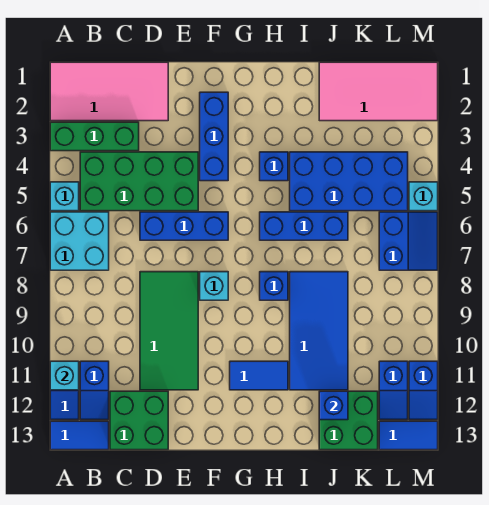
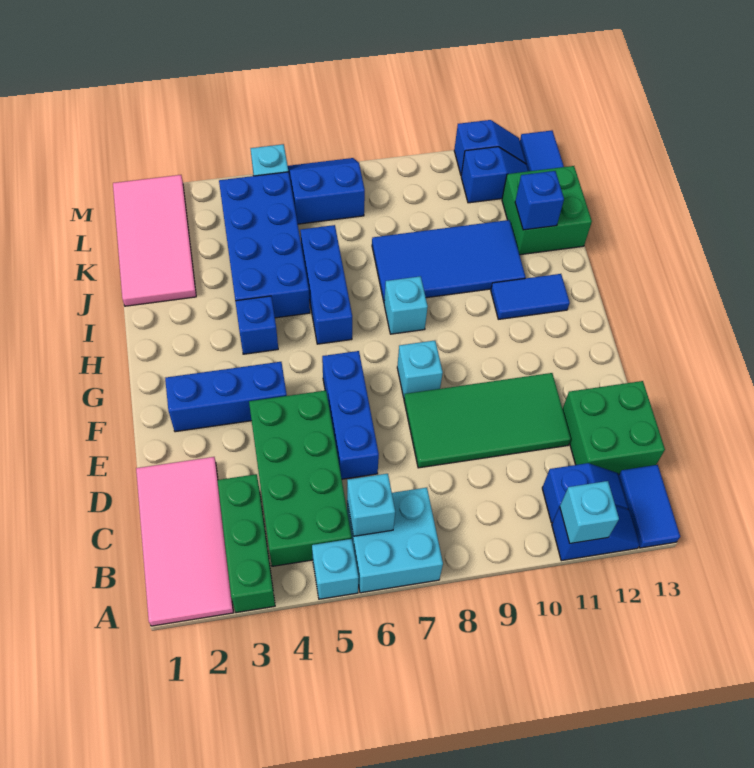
none -> cyan 1x1 brick [347,474,395,536]
blue 1x2 tile [230,361,288,390] -> blue 1x2 tile turned to [491,274,570,319]
blue 1x1 brick [260,272,288,300] -> cyan 1x1 brick [384,276,428,334]

